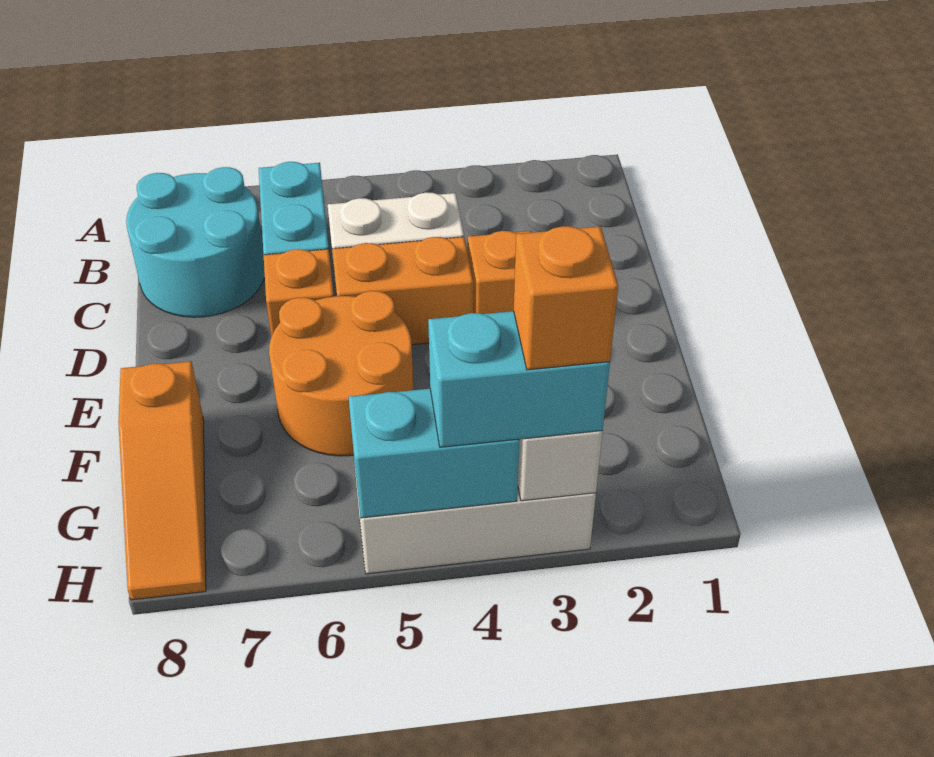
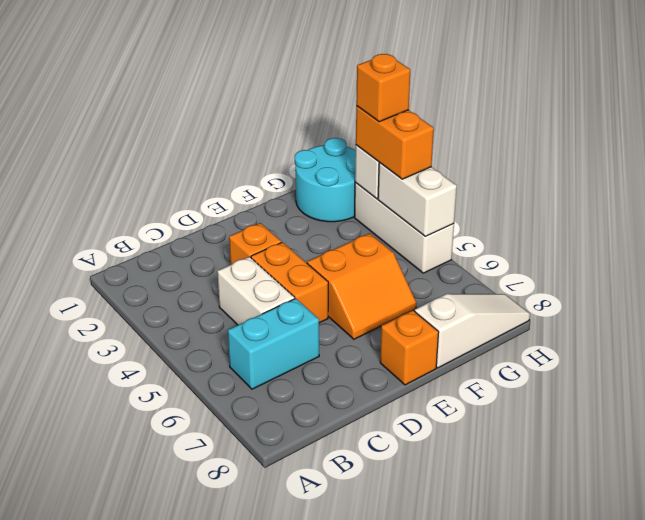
cyan 2x2 round brick [126,167,265,317] -> cyan 2x2 round brick moved to [295,138,356,222]
orange 1x1 brick [264,249,334,337] -> orange 1x1 brick moved to [380,310,439,385]
orange 2x2 round brick [269,291,413,456] -> orange 2x2 slope [307,233,416,339]
orange 1x3 slope [118,361,206,600] -> white 1x3 slope [415,294,530,368]
cyan 1x2 brick [428,311,610,447] -> orange 1x2 brick [356,106,434,179]
cyan 1x2 brick [349,389,520,518] -> white 1x2 brick [378,163,457,236]

